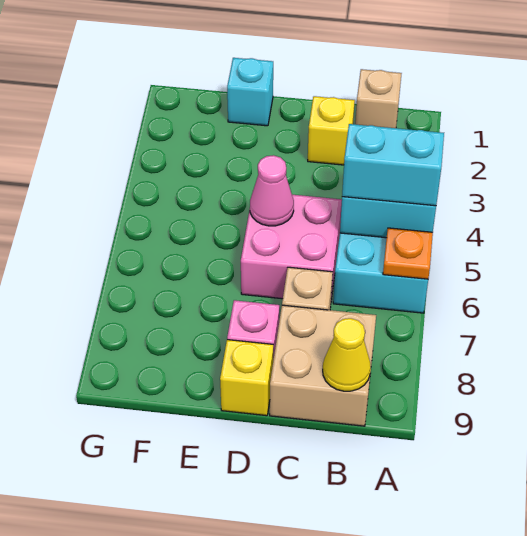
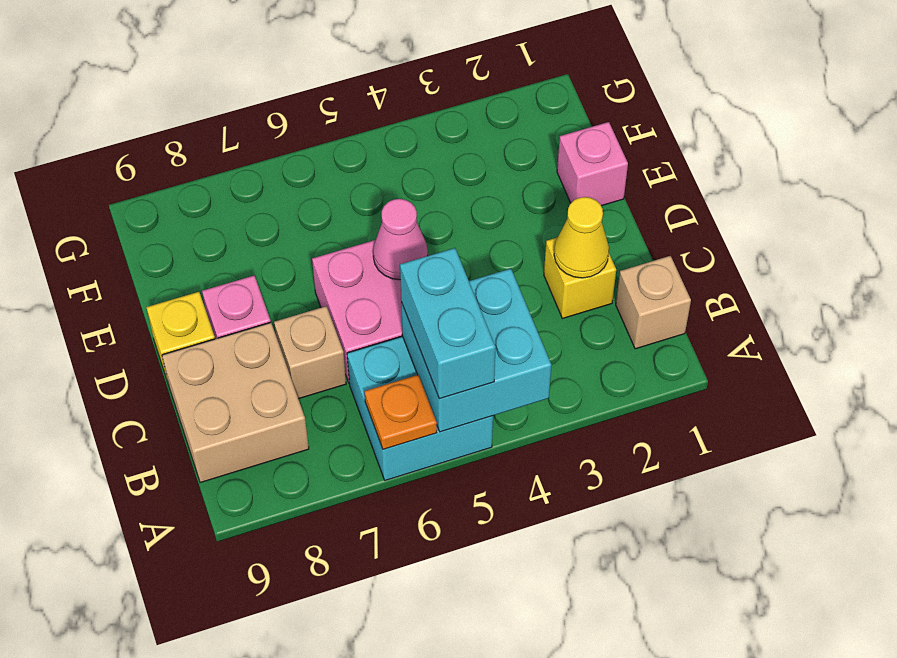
yellow 1x1 cone [323,318,371,391] -> yellow 1x1 cone moved to [554,197,609,278]
cyan 1x1 brick [227,58,273,126] -> pink 1x1 brick [557,122,628,206]

